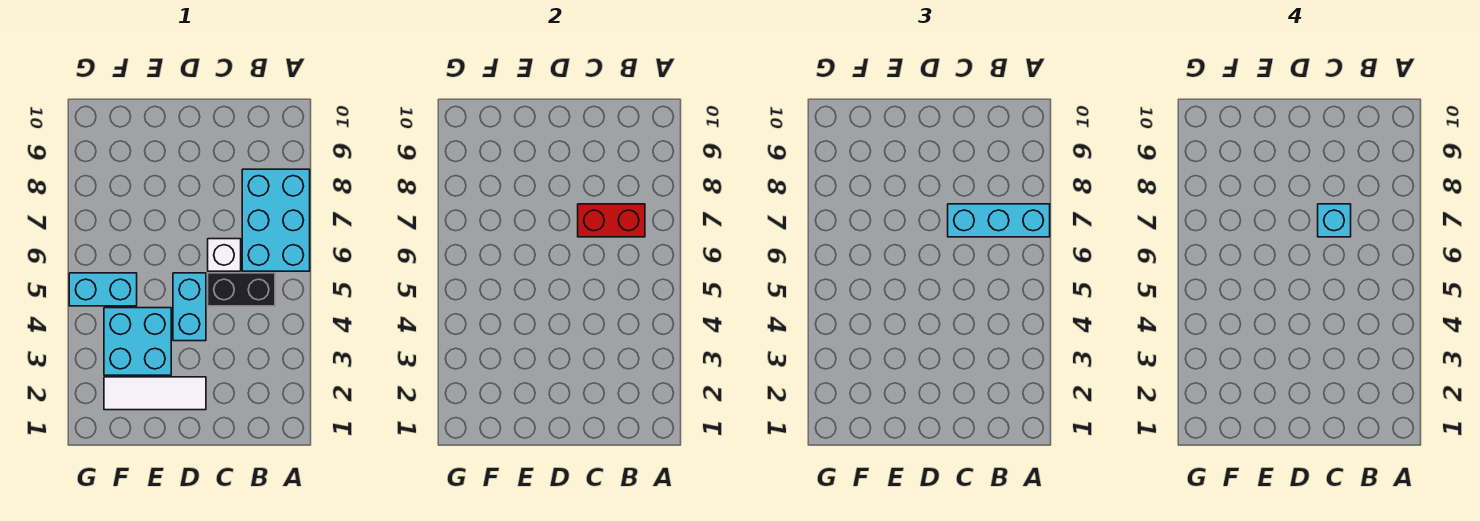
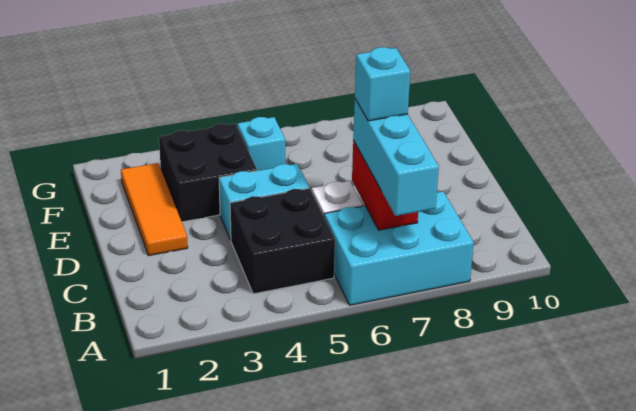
black 1x2 brick [208,273,275,306] -> black 2x2 brick [230,188,335,294]
white 1x3 tile [104,377,206,410] -> orange 1x3 tile [121,163,188,256]
cyan 2x2 brick [104,308,171,375] -> black 2x2 brick [159,124,257,222]
cyan 1x2 brick [69,273,137,306] -> cyan 1x1 brick [238,117,285,171]

